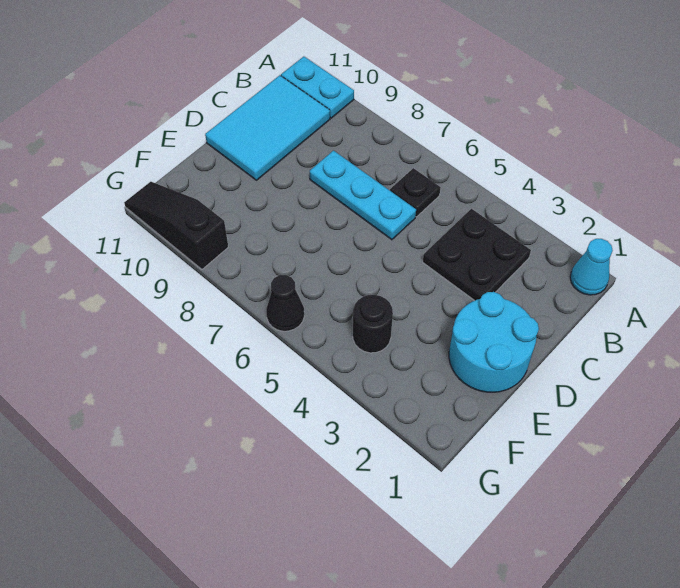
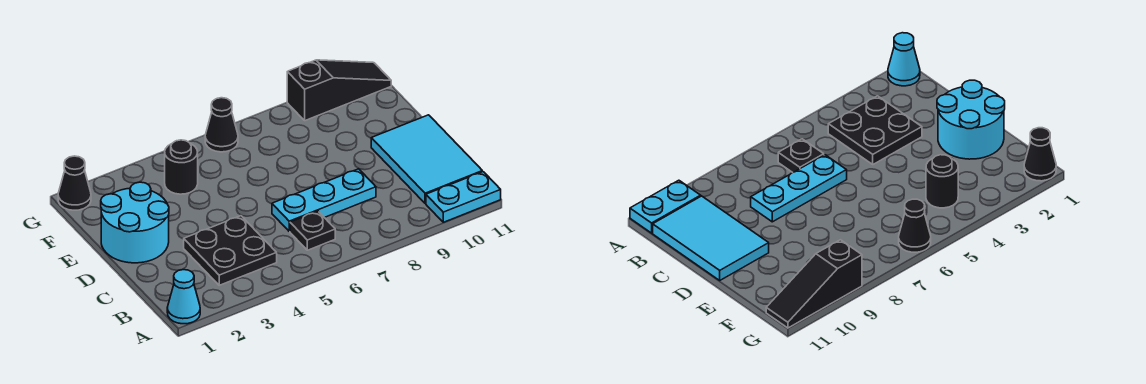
none -> black 1x1 cone [58,156,91,210]

